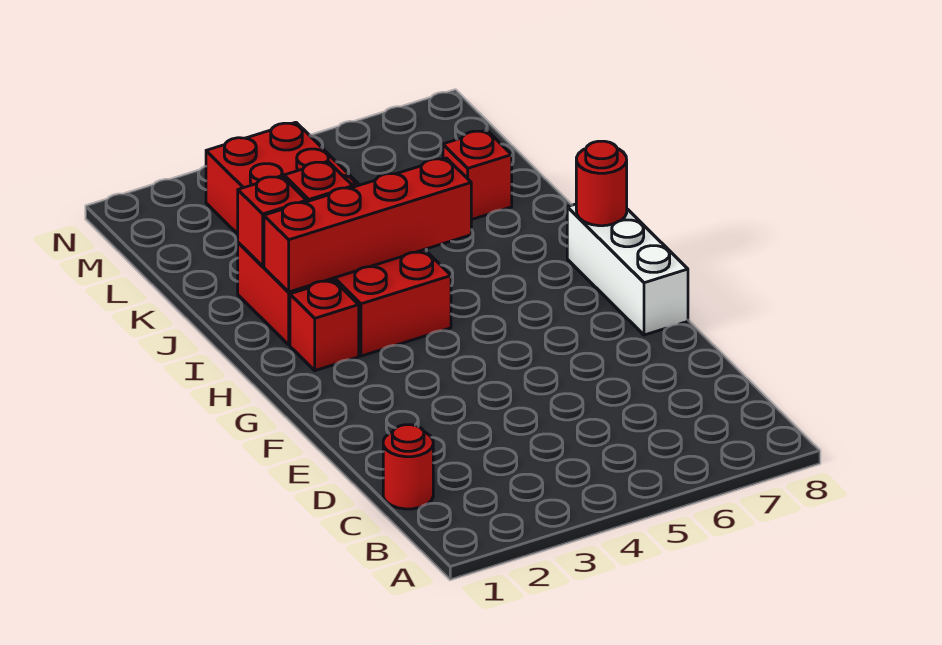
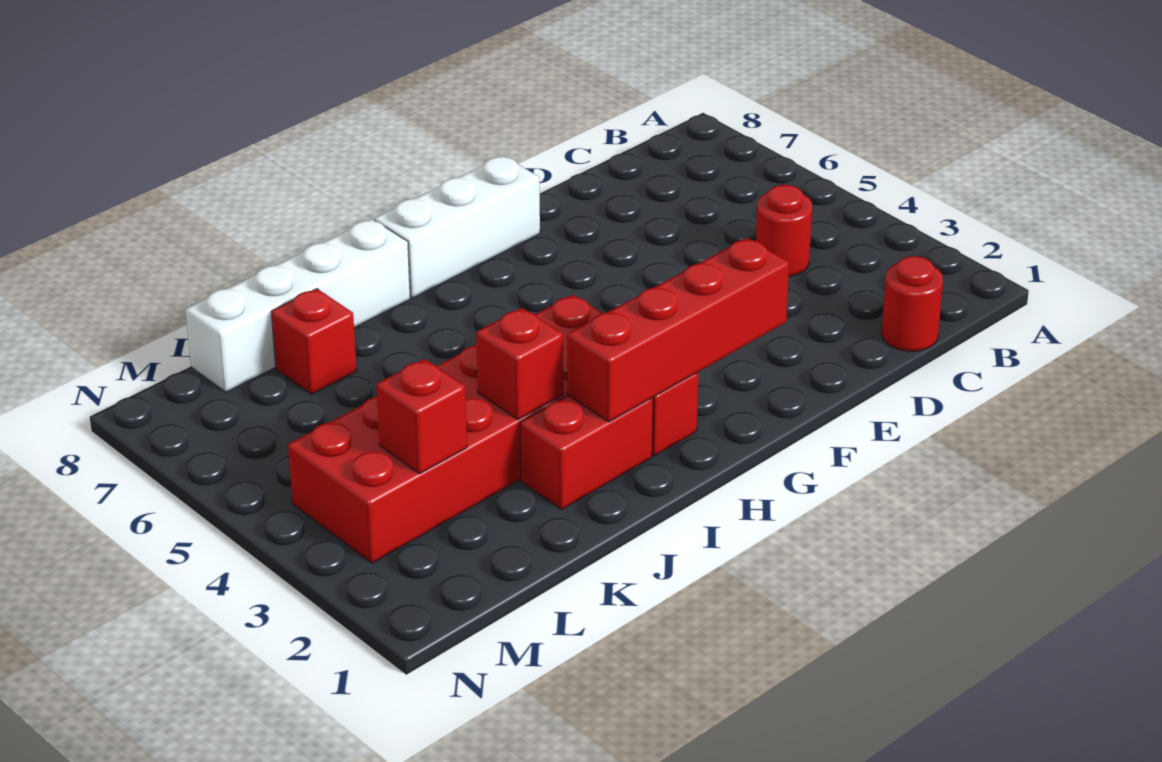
red 1x1 round brick [576,141,627,226] -> red 1x1 round brick moved to [756,185,812,276]
red 1x4 brick [264,158,471,292] -> red 1x4 brick turned to [567,238,789,422]
none -> white 1x4 brick [185,219,410,392]
red 1x1 brick [238,176,307,266] -> red 1x1 brick moved to [376,359,467,474]

